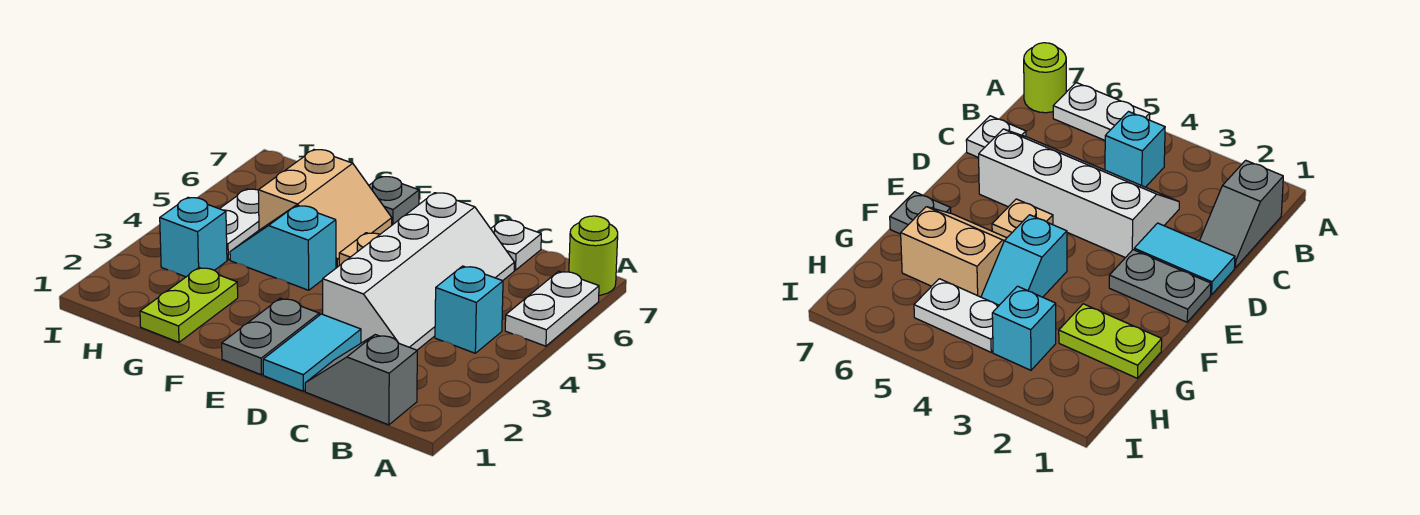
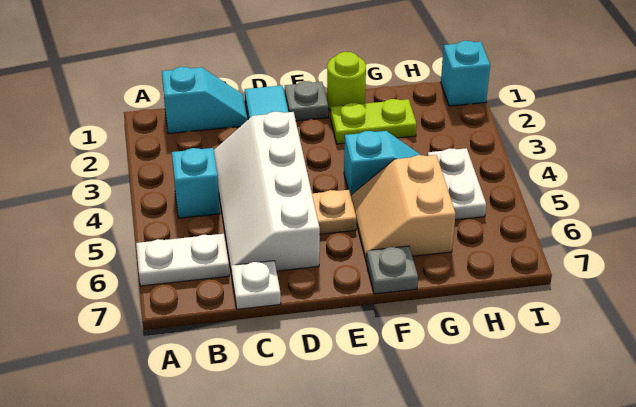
white 1x2 plate [505,271,599,346] -> white 1x2 plate turned to [136,234,229,286]
lime 1x1 round brick [569,216,618,295] -> lime 1x1 round brick moved to [327,52,366,111]
grey 1x2 slope [305,335,417,425] -> cyan 1x2 slope [162,67,247,133]
grey 1x2 plate [222,298,319,375] -> grey 1x1 plate [285,81,328,121]
lime 1x2 plate [140,268,238,342] -> lime 1x2 plate turned to [330,99,417,144]
cyan 1x1 brick [160,197,227,277] -> cyan 1x1 brick moved to [441,41,490,106]

